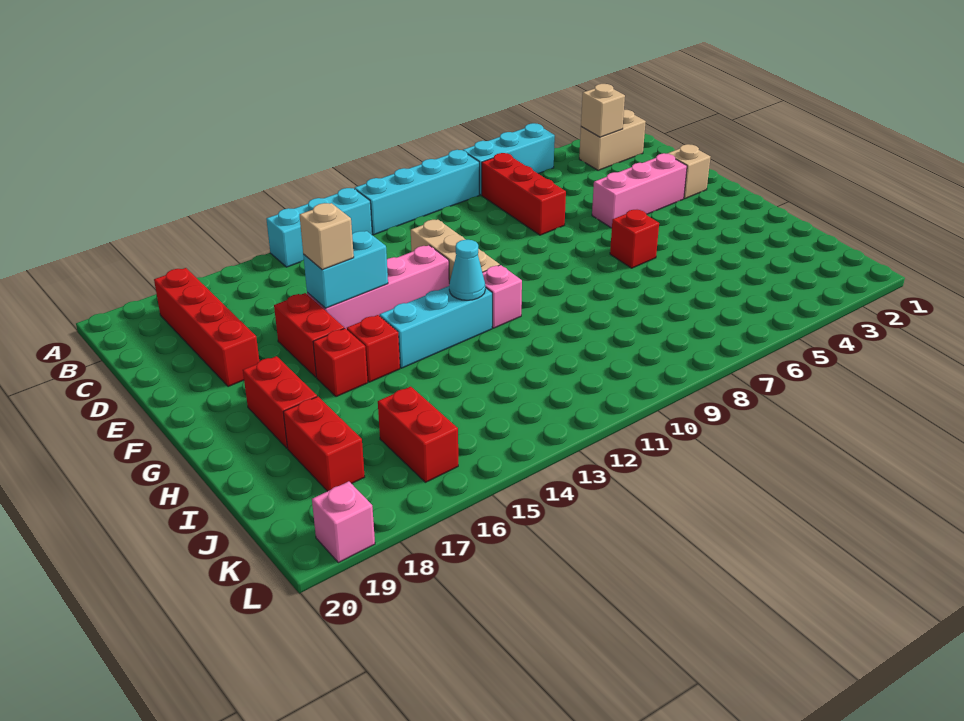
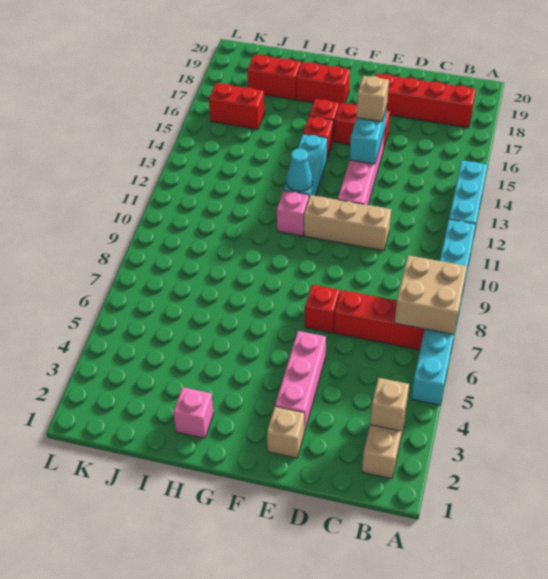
none -> tan 2x2 brick [395,255,467,334]
red 1x1 brick [610,210,659,268] -> red 1x1 brick moved to [305,285,339,333]
pink 1x1 brick [312,481,375,563] -> pink 1x1 brick moved to [173,387,214,438]

